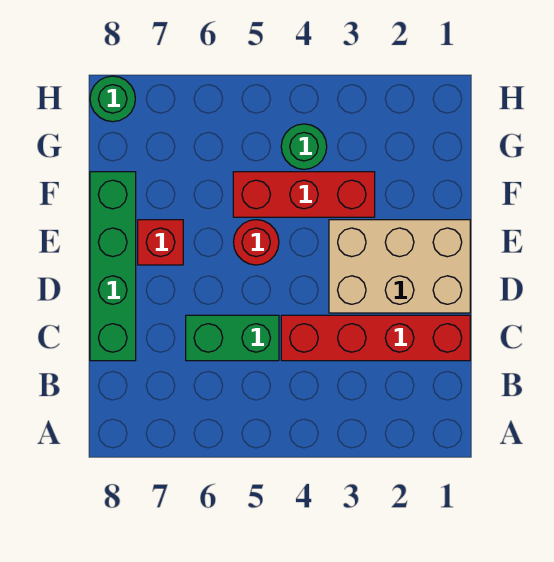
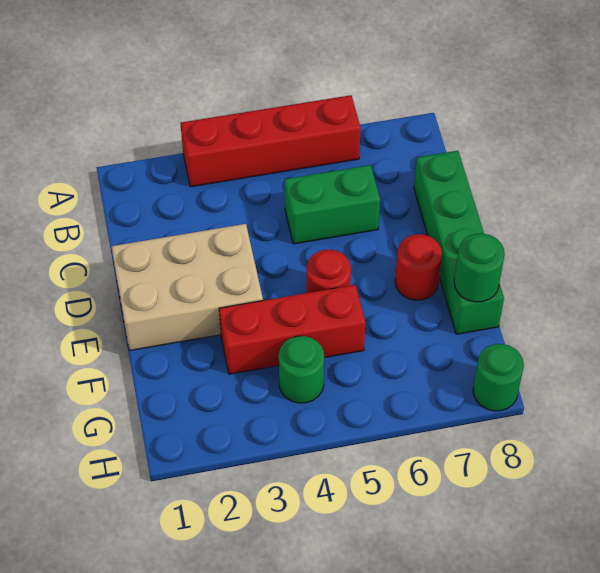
red 1x4 brick [281,315,470,361] -> red 1x4 brick moved to [180,95,361,187]
red 1x1 brick [138,220,183,265] -> red 1x1 round brick [395,234,442,300]
none -> green 1x1 round brick [454,233,505,302]

